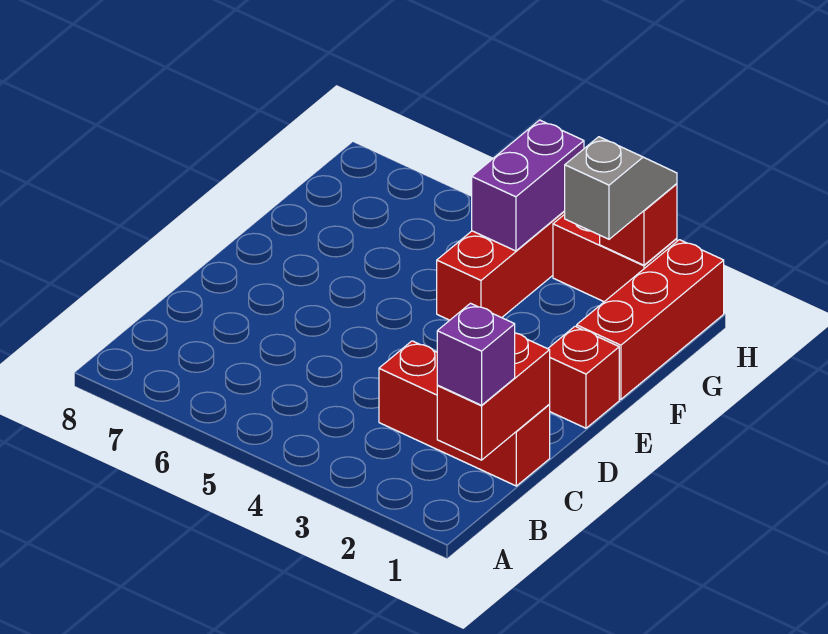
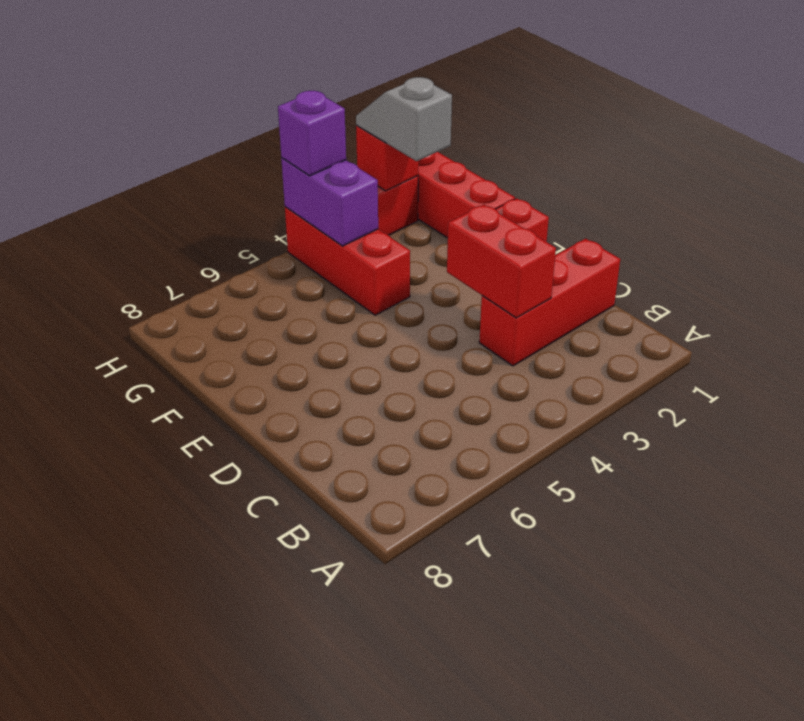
red 1x2 brick [437,333,550,460] -> red 1x2 brick moved to [447,205,556,318]
purple 1x1 brick [437,303,515,405] -> purple 1x1 brick moved to [278,91,346,176]

